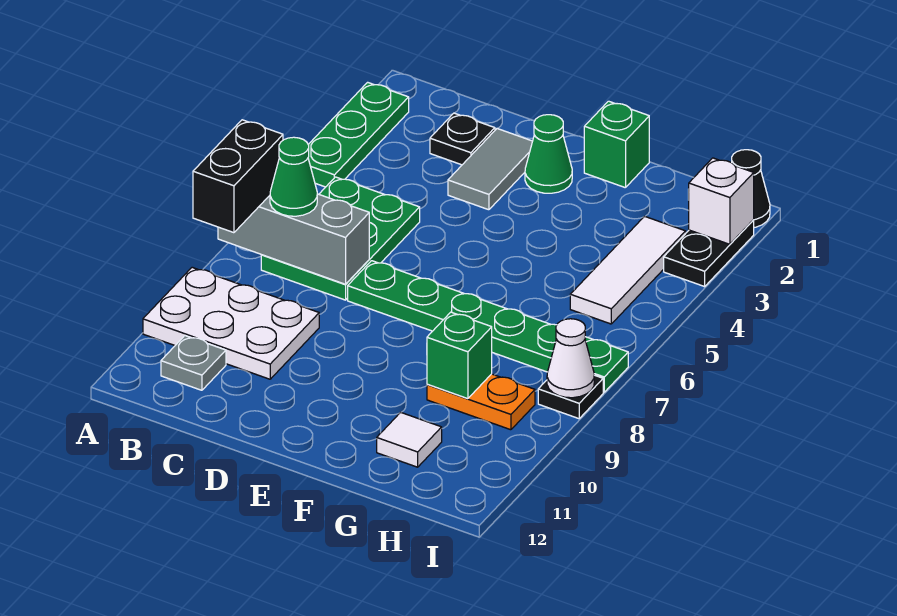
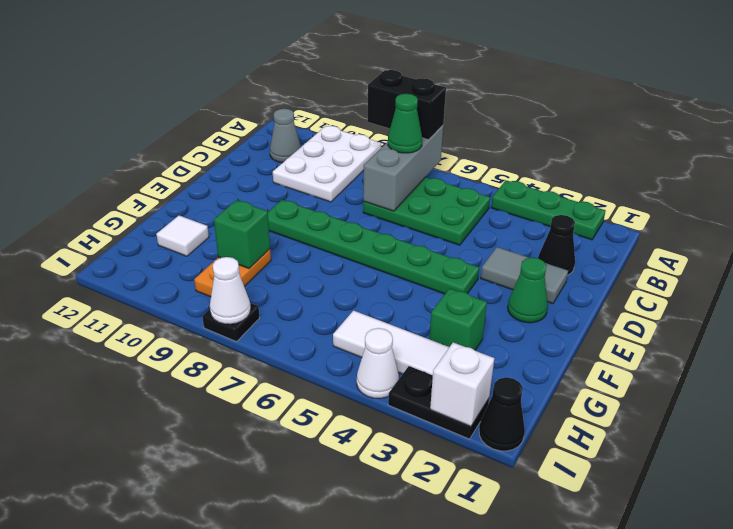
grey 1x1 plate [161,336,226,390] -> grey 1x1 cone [270,109,301,163]
black 1x1 plate [430,113,495,165] -> black 1x1 cone [538,215,575,275]
green 1x6 plate [348,261,628,392] -> green 1x6 plate turned to [268,200,479,294]
green 1x1 brick [584,101,649,188] -> green 1x1 brick moved to [429,288,487,350]
none -> white 1x1 cone [357,328,399,398]

